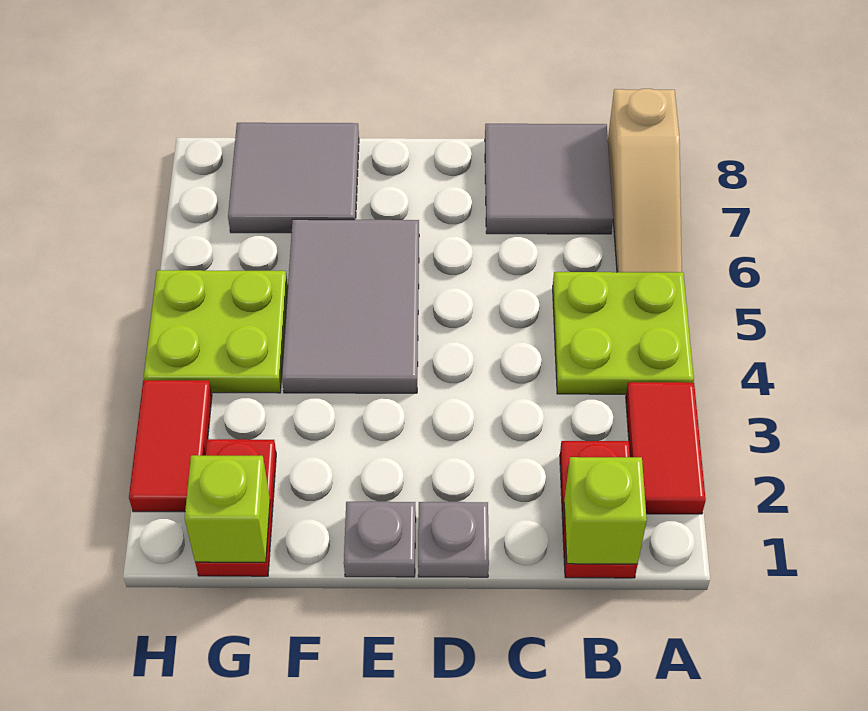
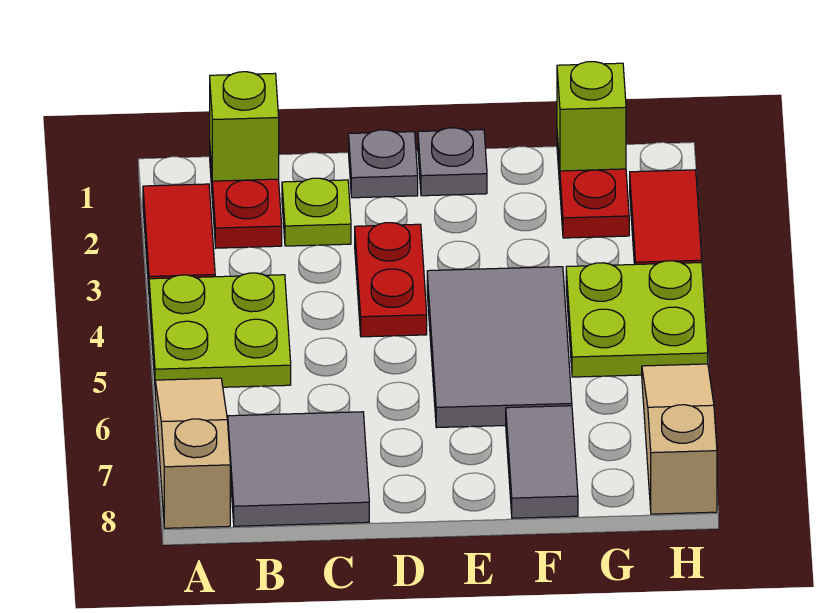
none -> lime 1x1 plate [282,178,351,246]
none -> red 1x2 plate [355,223,427,337]
grey 2x2 tile [228,123,359,233] -> grey 1x2 tile [506,406,578,518]
none -> tan 1x3 slope [642,364,717,514]

